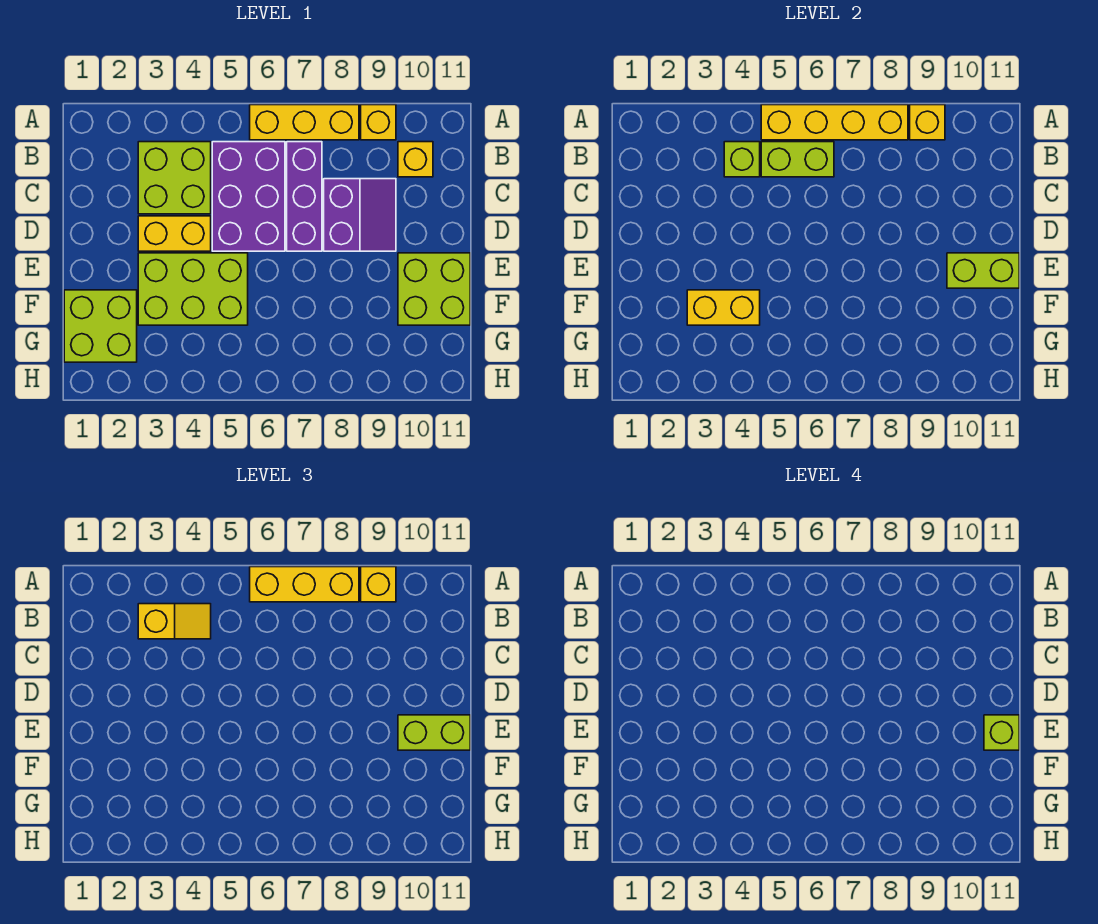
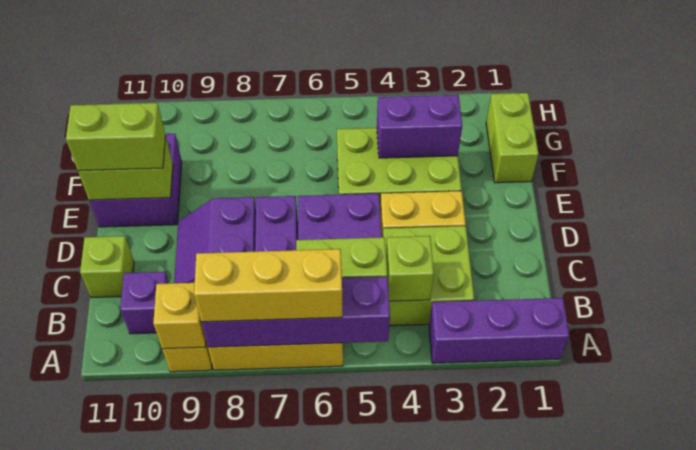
none -> purple 1x3 brick [429,298,569,363]
yellow 1x4 brick [761,105,908,140] -> purple 1x4 brick [201,277,390,347]
yellow 1x1 brick [361,567,396,602] -> none
yellow 1x2 slope [138,604,211,639] -> none
yellow 1x1 brick [398,142,433,177] -> purple 1x1 brick [120,272,169,334]
lime 2x2 brick [398,253,470,325] -> purple 2x2 brick [89,134,182,227]
lime 1x1 brick [984,715,1019,750] -> lime 1x1 brick moved to [80,236,134,298]
lime 2x2 brick [64,290,137,362] -> lime 1x2 brick [486,93,539,183]
yellow 1x2 brick [687,290,760,325] -> purple 1x2 brick [377,95,462,158]

